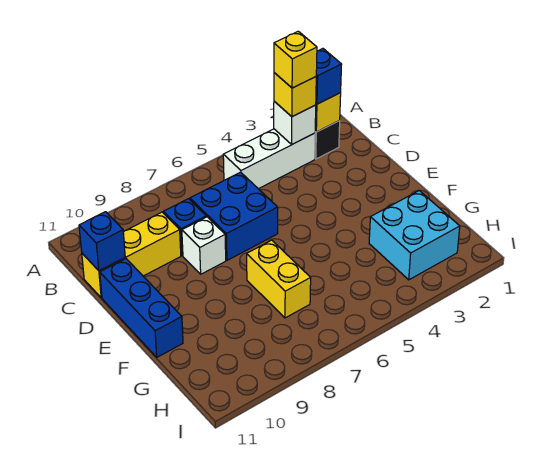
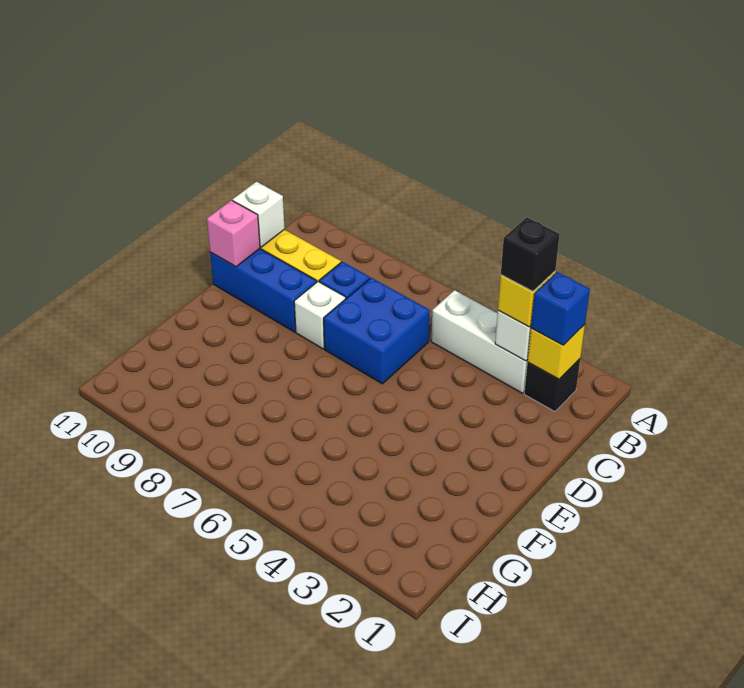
yellow 1x1 brick [274,31,317,88] -> black 1x1 brick [501,218,560,291]
blue 1x1 brick [79,212,125,271] -> white 1x1 brick [233,182,285,247]
blue 1x3 brick [100,259,183,357] -> blue 1x3 brick turned to [210,249,317,332]
none -> pink 1x1 brick [207,200,260,267]
yellow 1x2 brick [247,240,311,318] -> none
cyan 2x2 brick [369,191,460,280] -> none

